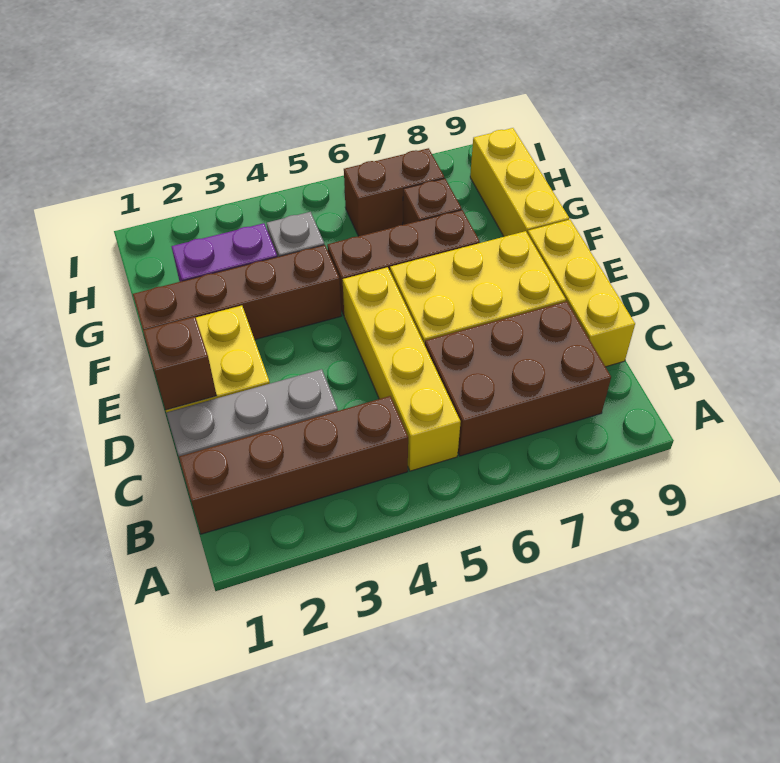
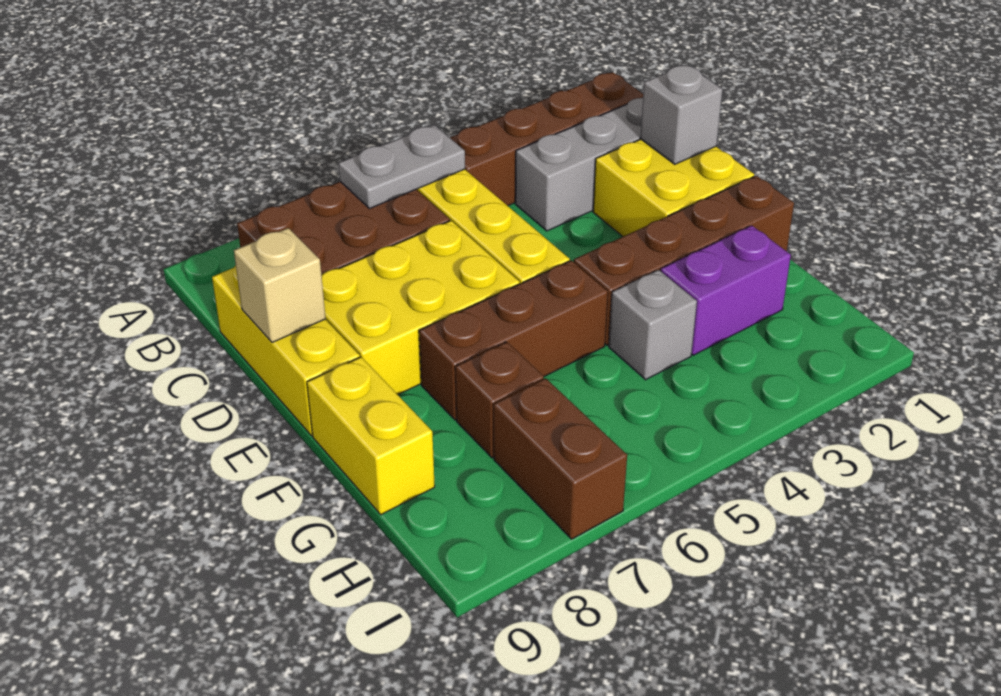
none -> grey 1x2 plate [339,125,465,209]
brown 1x1 brick [143,317,217,410] -> grey 1x1 brick [640,65,722,164]
none -> tan 1x1 brick [234,228,326,342]
yellow 1x3 brick [470,128,569,237] -> yellow 1x2 brick [307,357,435,515]
brown 1x2 brick [344,148,444,236] -> brown 1x2 brick turned to [494,378,627,539]

